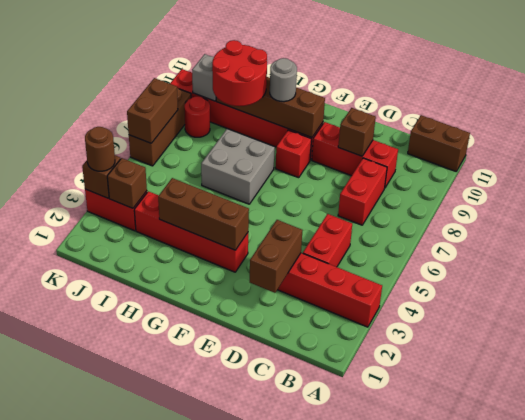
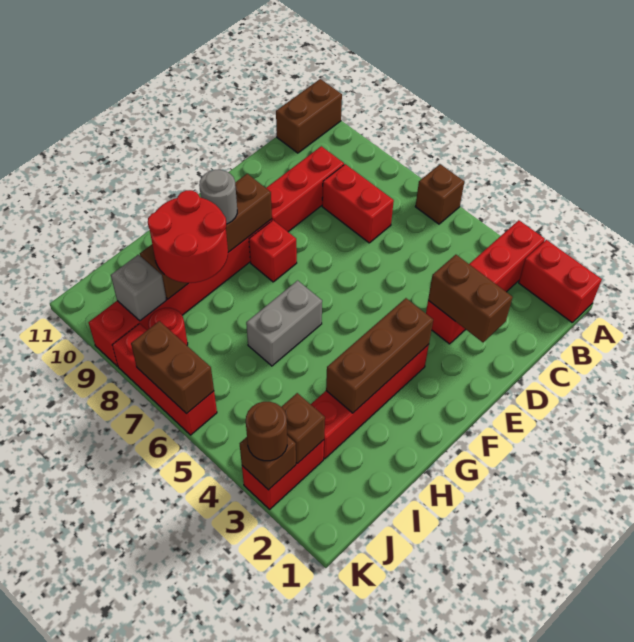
red 1x2 brick [303,214,352,267] -> red 1x2 brick moved to [519,240,602,322]
brown 1x1 brick [338,108,376,156] -> brown 1x1 brick moved to [415,164,464,224]
grey 2x2 brick [201,129,275,204] -> grey 1x2 brick [246,281,322,366]
brown 1x3 brick [129,88,191,166] -> red 1x3 brick [112,324,217,435]

